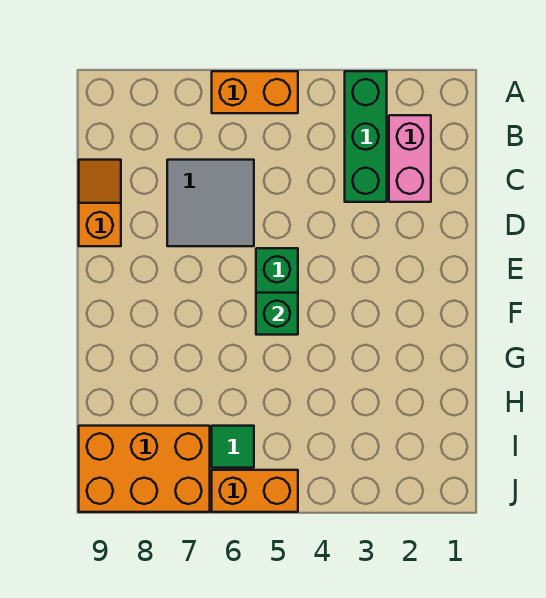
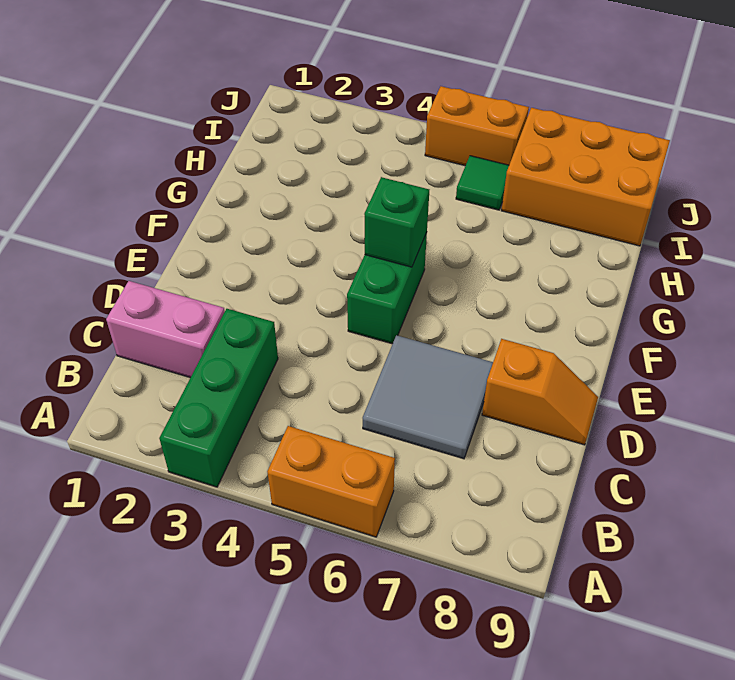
pink 1x2 brick [389,115,431,202] -> pink 1x2 brick turned to [106,281,225,378]
orange 1x2 slope [79,160,121,246] -> orange 1x2 slope turned to [482,339,598,445]

